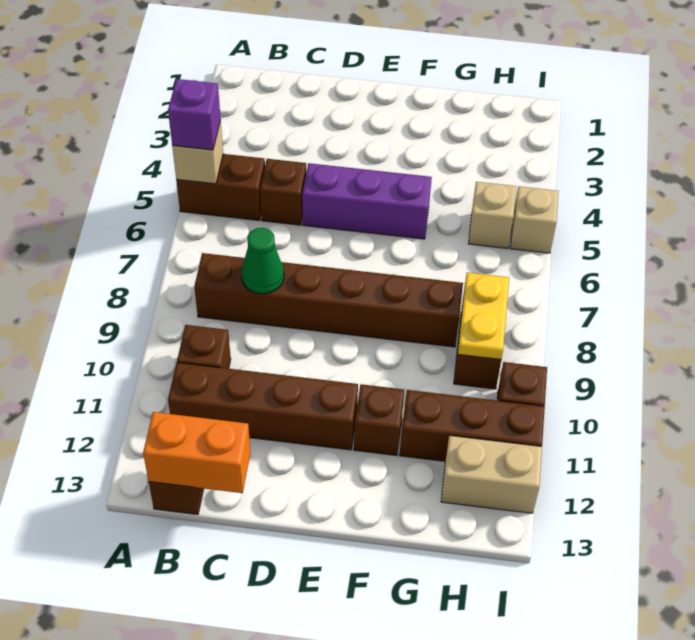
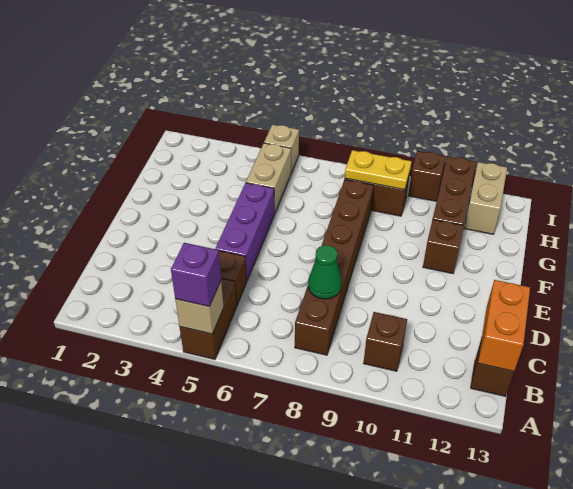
brown 1x4 brick [168,363,358,450] -> none
tan 1x1 brick [468,182,516,248] -> tan 1x2 brick [246,143,291,212]

